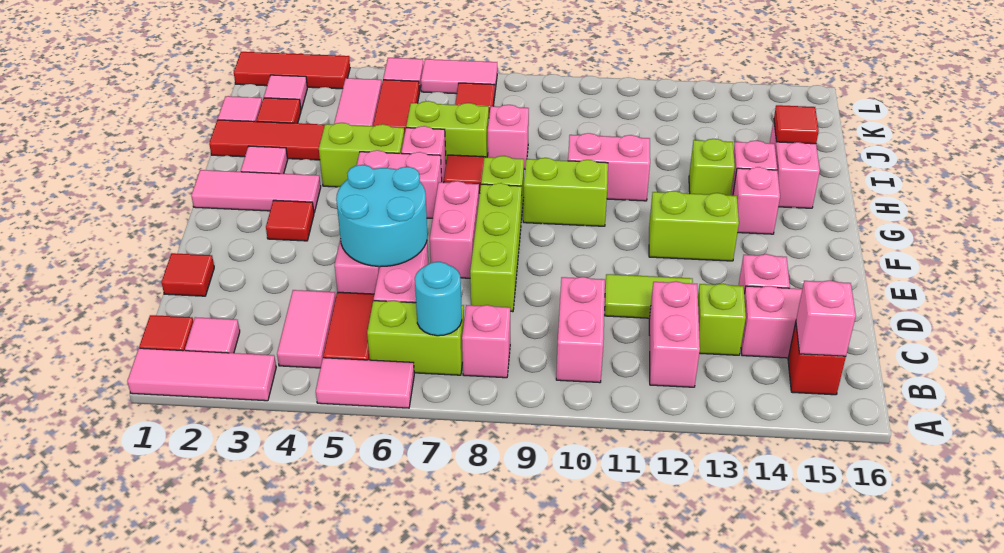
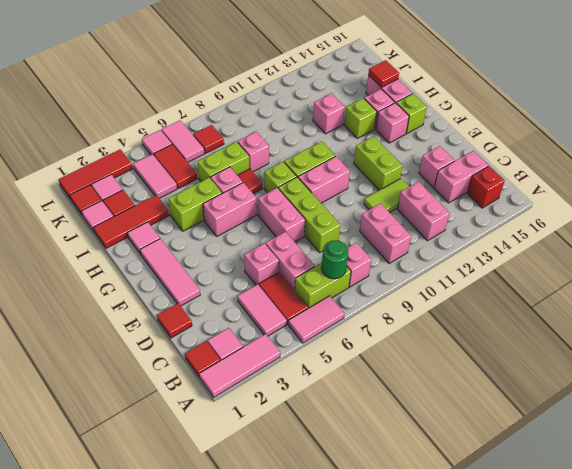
cyan 1x1 round brick [415,262,462,336] -> green 1x1 round brick [321,240,348,279]
pink 1x1 brick [796,280,856,356] -> pink 1x1 brick moved to [313,94,345,134]
lime 1x1 brick [698,284,746,355] -> lime 1x1 brick moved to [396,94,427,134]
cyan 2x2 round brick [336,165,428,267] -> none
red 1x1 tile [266,200,314,241] -> red 1x1 tile moved to [70,185,102,215]
lime 1x2 brick [649,191,739,261] -> lime 1x2 brick turned to [354,136,402,190]
pink 1x3 tile [191,170,321,212] -> pink 1x3 tile turned to [140,239,200,306]
pink 1x2 brick [568,133,650,201] -> pink 1x2 brick moved to [298,156,350,203]
pink 1x2 tile [421,59,497,94] -> pink 1x2 tile turned to [162,120,204,162]

